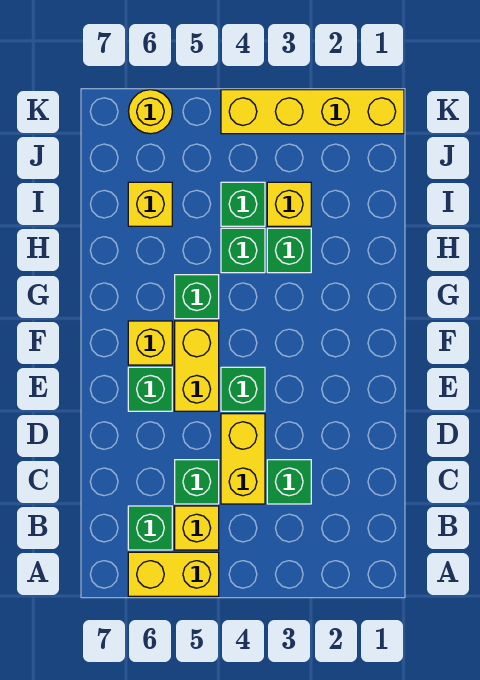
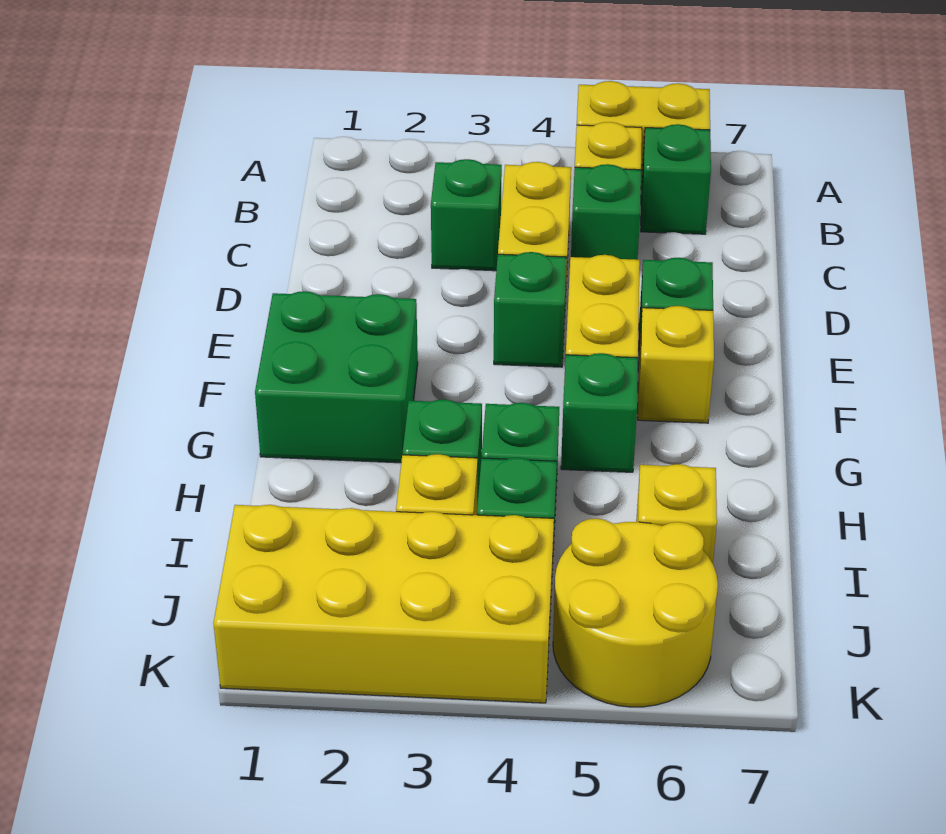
none -> green 2x2 brick [255,291,418,463]
yellow 1x4 brick [221,90,404,134] -> yellow 2x4 brick [213,505,554,703]
yellow 1x1 round brick [128,90,172,134] -> yellow 2x2 round brick [553,519,718,707]

